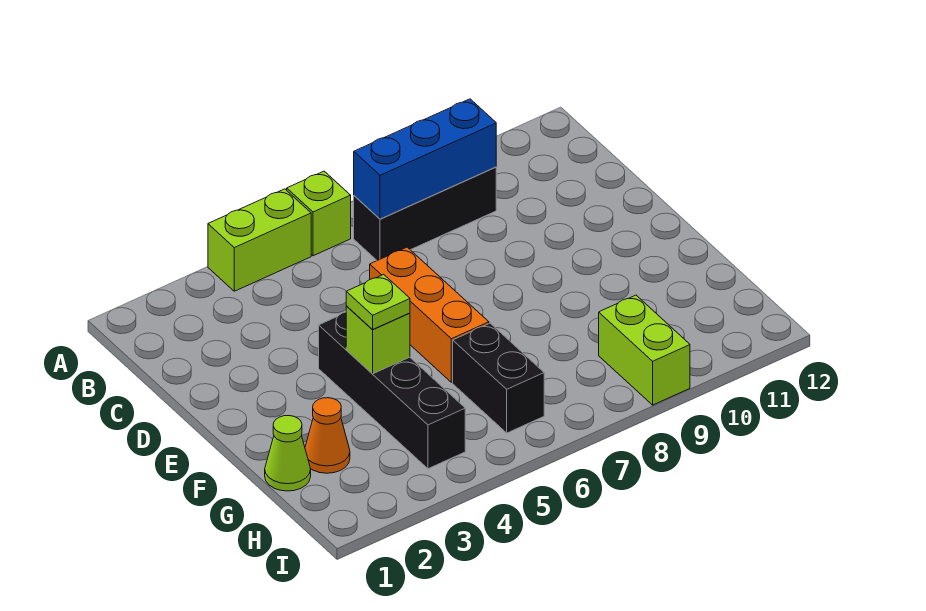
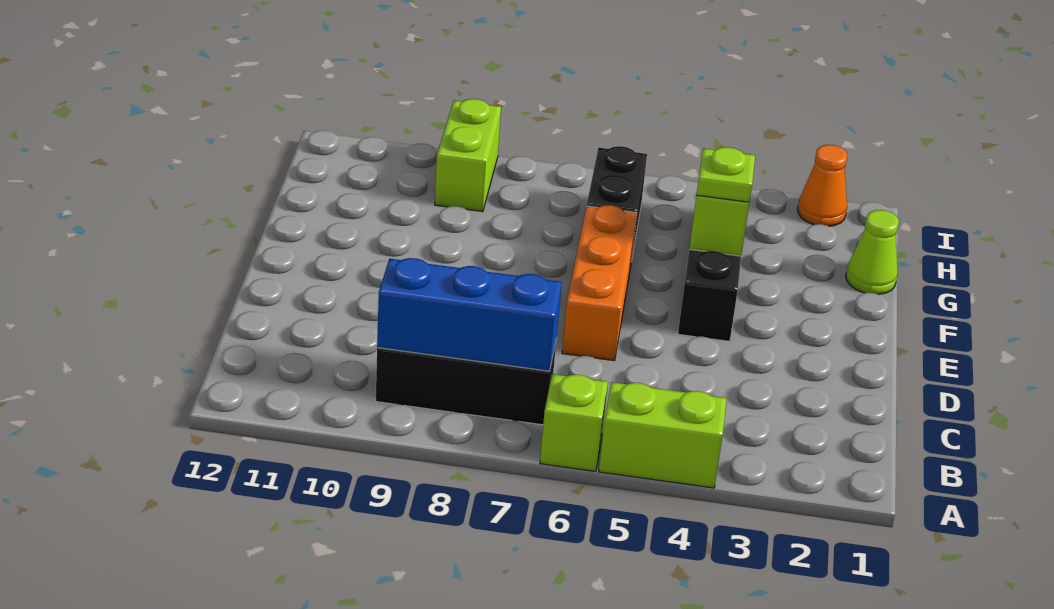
orange 1x1 cone [305,398,350,473] -> orange 1x1 cone moved to [797,145,847,226]

